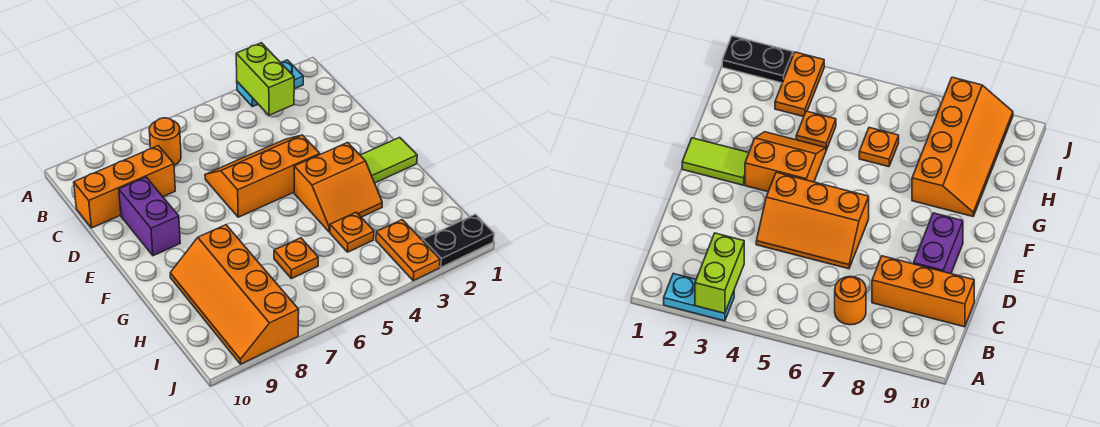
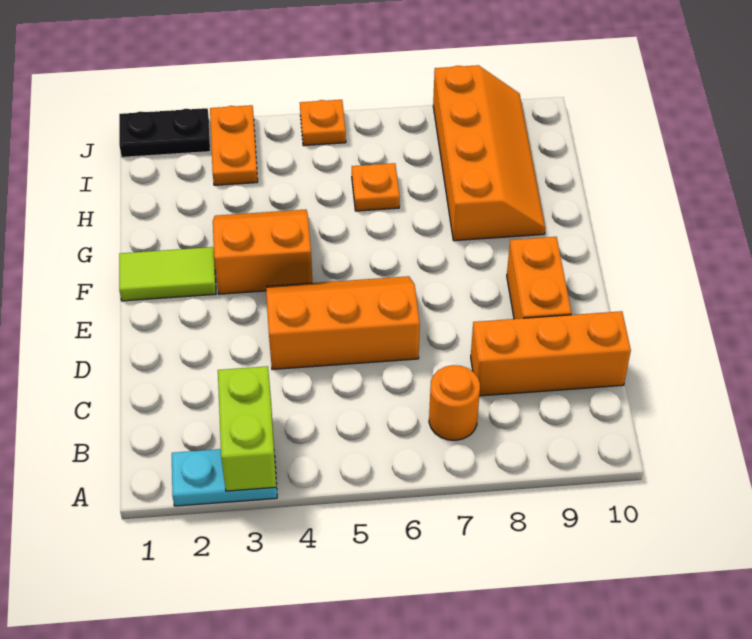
orange 2x3 slope [205,135,320,217] -> orange 2x3 slope turned to [266,276,420,369]
purple 1x2 brick [119,177,180,256] -> orange 1x2 brick [507,237,572,319]
orange 1x1 plate [330,212,374,252] -> orange 1x1 plate moved to [300,100,346,146]

